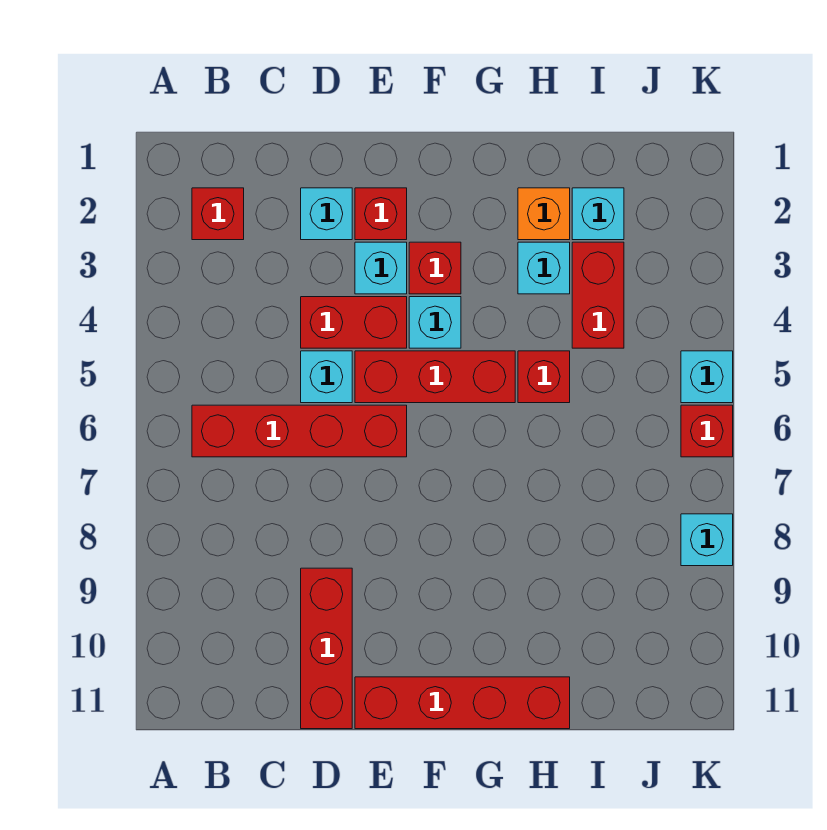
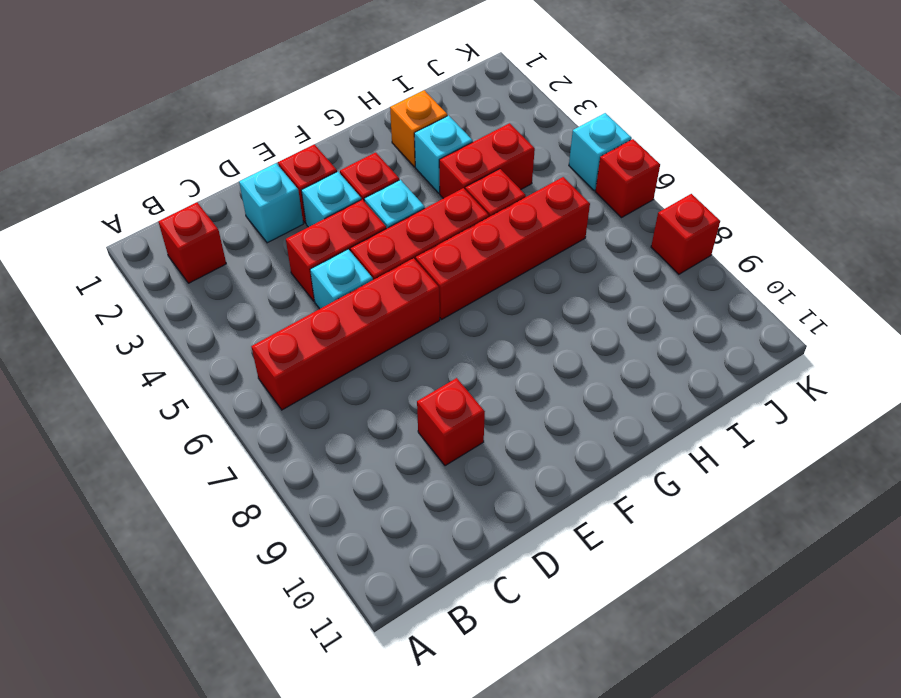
red 1x3 brick [301,568,352,729] -> red 1x1 brick [417,378,485,466]
red 1x4 brick [355,677,570,729] -> red 1x4 brick moved to [416,177,590,319]
cyan 1x1 brick [572,188,624,240] -> none
red 1x2 brick [572,242,624,348] -> red 1x2 brick turned to [439,123,535,199]
cyan 1x1 brick [681,514,733,566] -> red 1x1 brick [651,194,720,274]

